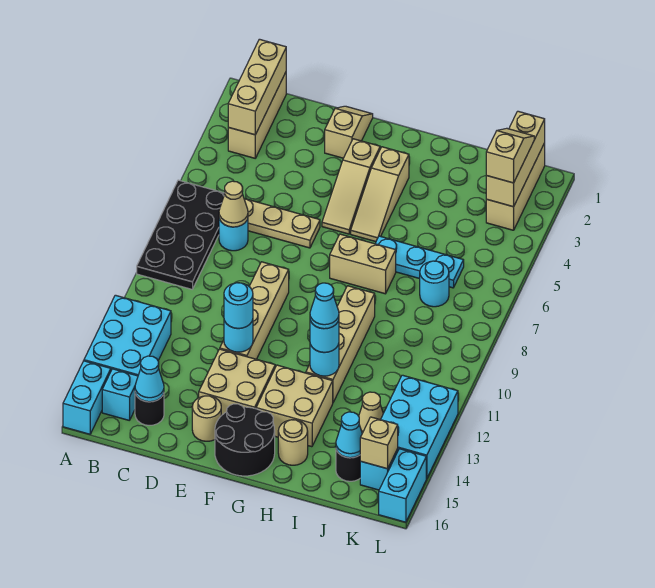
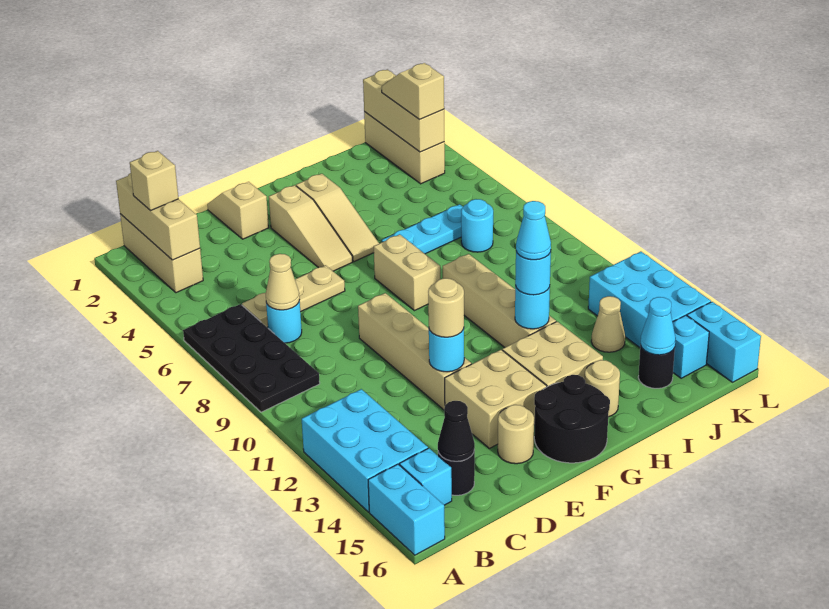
cyan 1x1 cone [135,356,164,402] -> black 1x1 cone [438,401,475,461]
cyan 1x1 round brick [224,283,253,328] -> tan 1x1 round brick [428,278,464,337]
tan 1x2 brick [330,234,396,294] -> tan 1x2 brick turned to [374,234,440,311]
tan 1x1 brick [360,417,398,469] -> tan 1x1 brick moved to [130,151,178,211]

